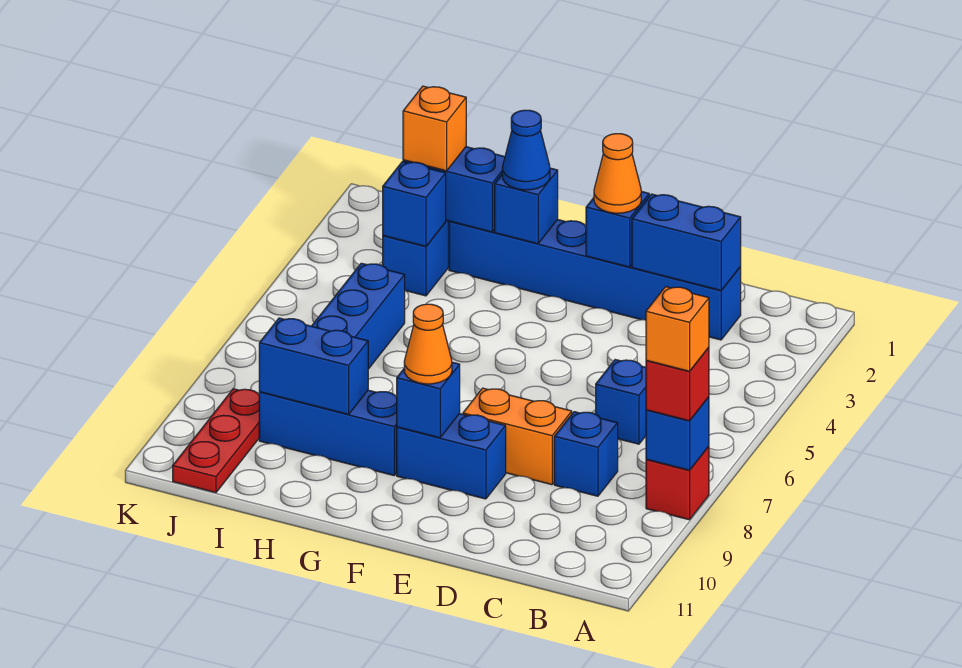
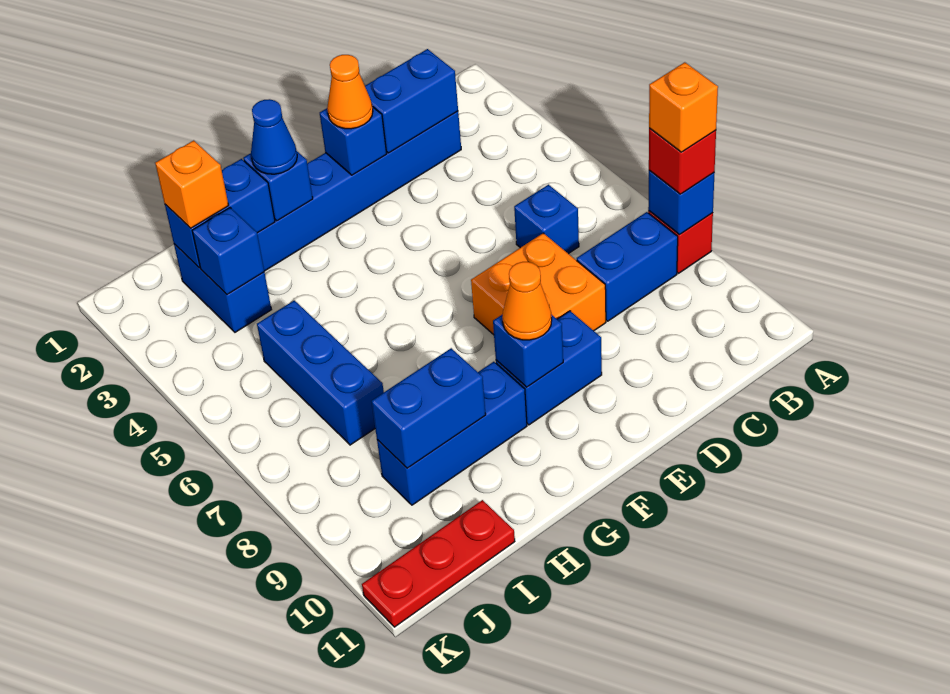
blue 1x1 brick [554,412,618,496] -> blue 1x2 brick [577,212,678,321]
orange 1x2 brick [463,388,572,485] -> orange 2x2 brick [471,233,606,335]
red 1x3 plate [173,389,259,493] -> red 1x3 plate turned to [362,500,515,627]

